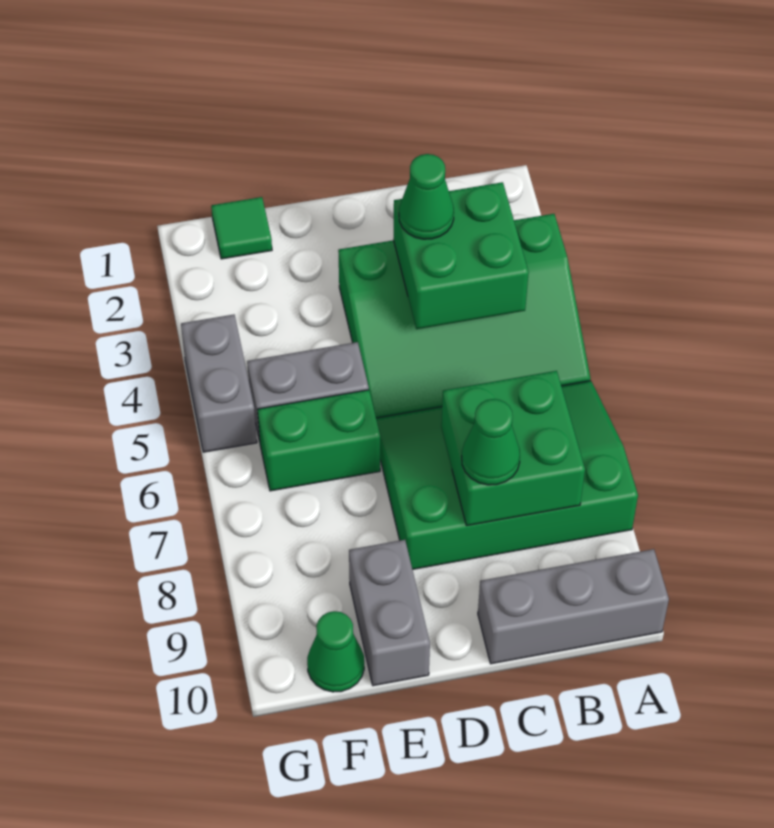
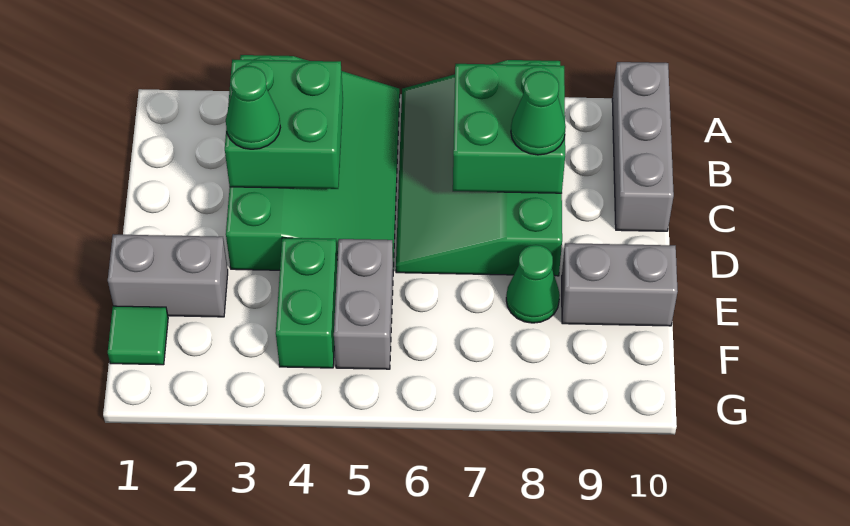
green 1x2 brick [257,390,380,491] -> green 1x2 brick moved to [276,238,337,368]
green 1x1 cone [307,611,364,692] -> green 1x1 cone moved to [506,245,560,323]
grey 1x2 brick [181,315,257,452] -> grey 1x2 brick moved to [108,234,228,317]

